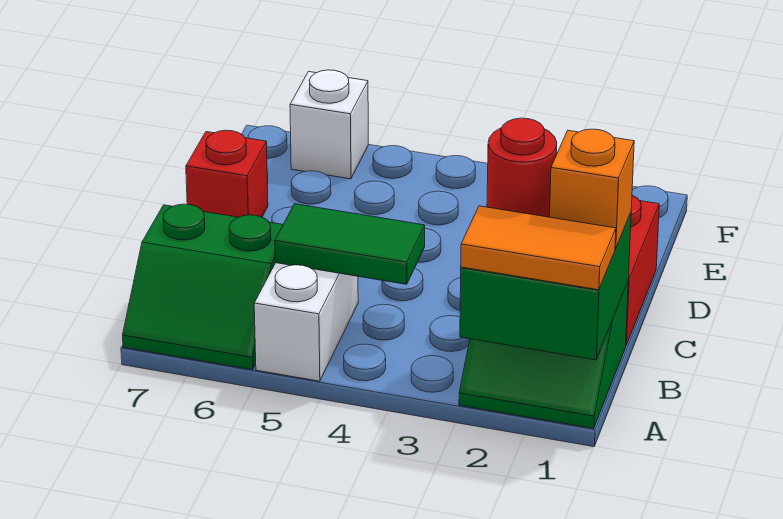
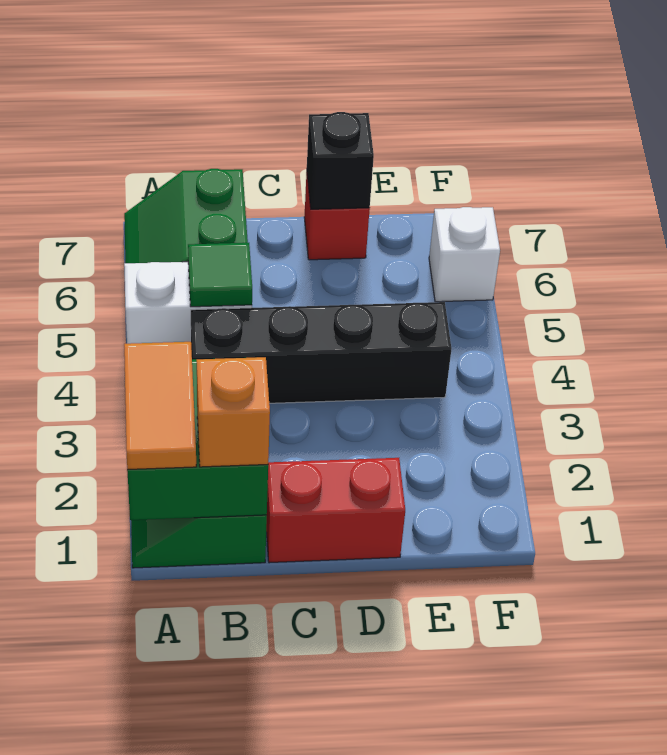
red 1x1 round brick [487,118,557,217] -> none
none -> black 1x4 brick [191,302,451,403]
green 1x2 tile [275,204,425,284] -> green 1x1 tile [188,243,252,307]
none -> black 1x1 brick [307,112,374,209]

